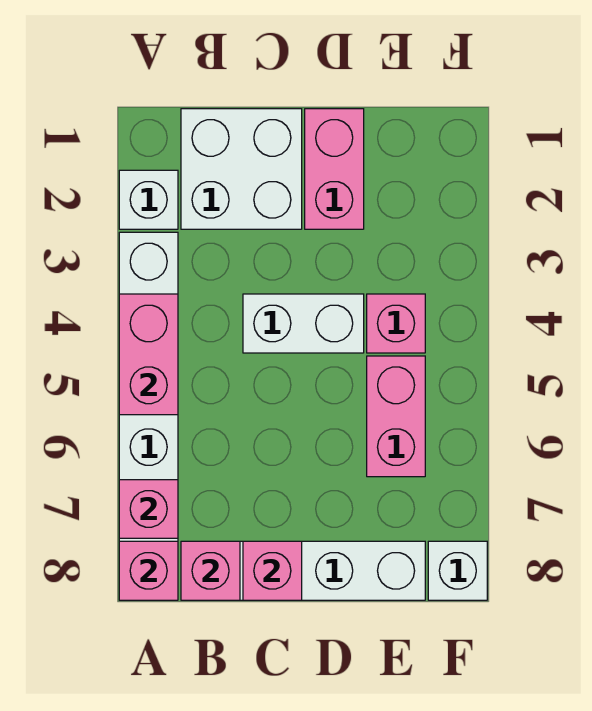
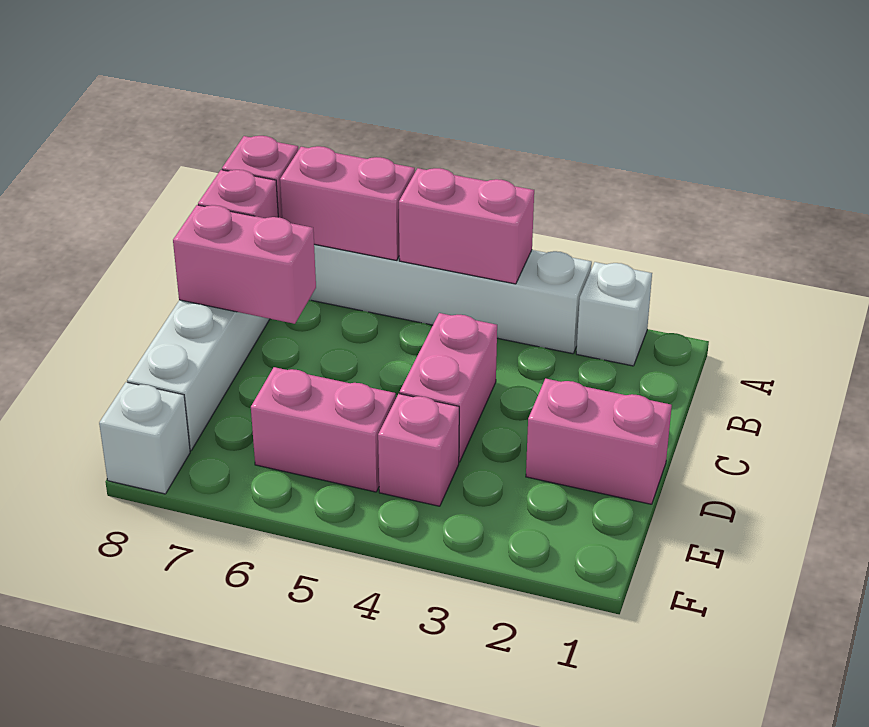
pink 1x1 brick [119,480,178,538] -> pink 1x2 brick [280,146,415,260]
white 2x2 brick [181,109,302,229] -> none
white 1x2 brick [243,294,364,353] -> pink 1x2 brick [400,313,497,462]
pink 1x1 brick [243,541,302,600] -> pink 1x2 brick [173,205,316,324]

